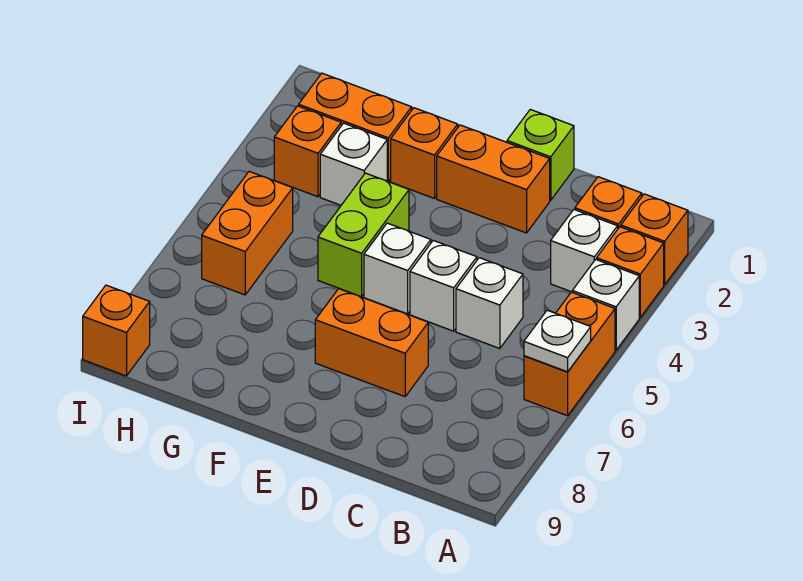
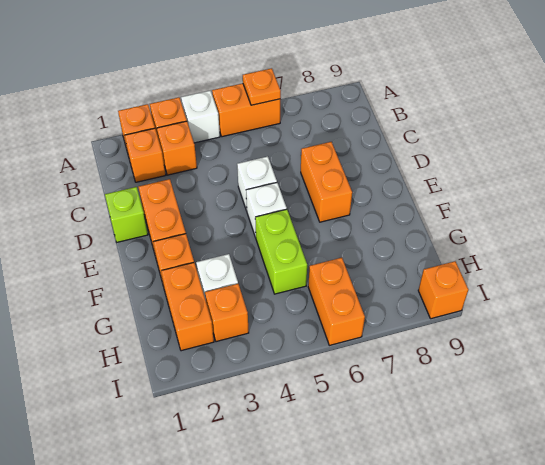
white 1x1 plate [524,310,591,372] -> orange 1x1 plate [243,68,281,105]
white 1x1 brick [551,210,618,292] -> orange 1x1 brick [157,121,197,175]
white 1x1 brick [456,258,523,349] -> none
lime 1x2 brick [318,173,409,297] -> lime 1x2 brick turned to [255,209,307,294]
orange 1x2 brick [202,172,293,295] -> orange 1x2 brick turned to [308,258,365,345]

